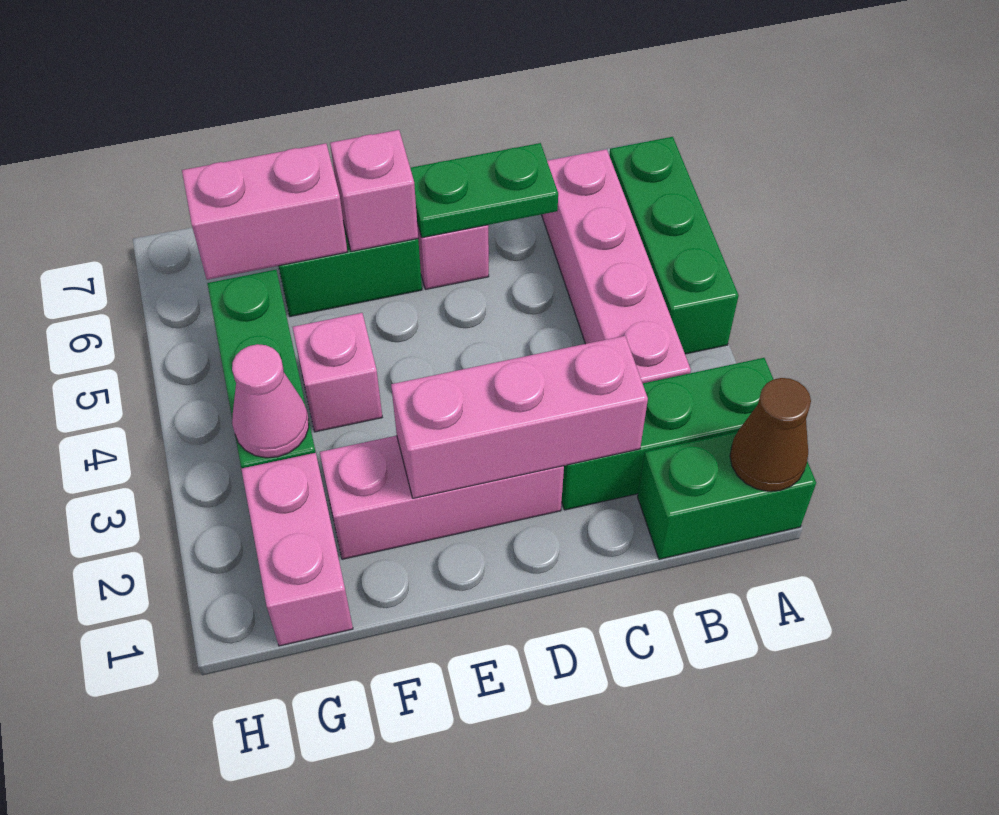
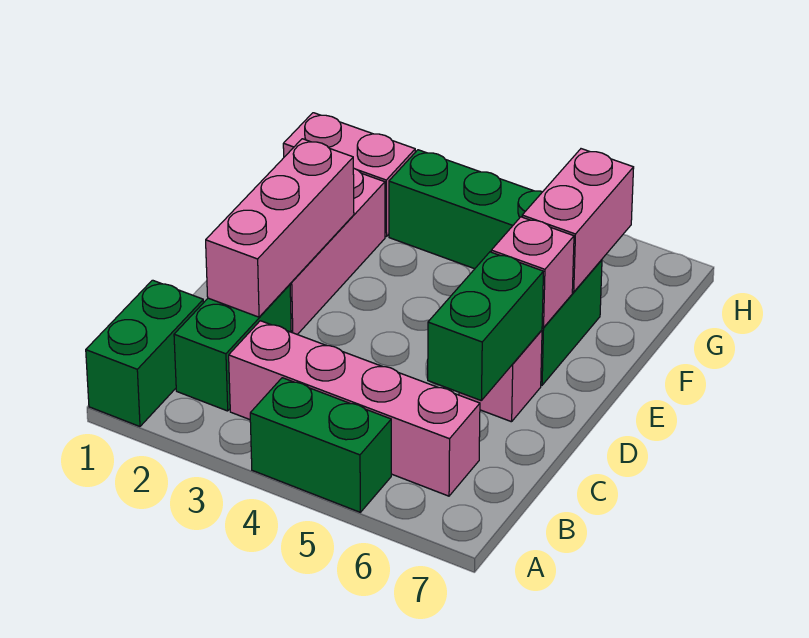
brown 1x1 cone [730,378,811,491] -> none
green 1x3 brick [562,358,773,510] -> green 1x2 brick [174,284,291,411]
green 1x3 brick [609,137,739,354] -> green 1x2 brick [250,378,391,512]
green 1x2 plate [410,143,558,238] -> green 1x2 brick [428,252,543,400]
pink 1x1 brick [293,313,382,432] -> none
pink 1x1 cone [232,344,309,458] -> none

